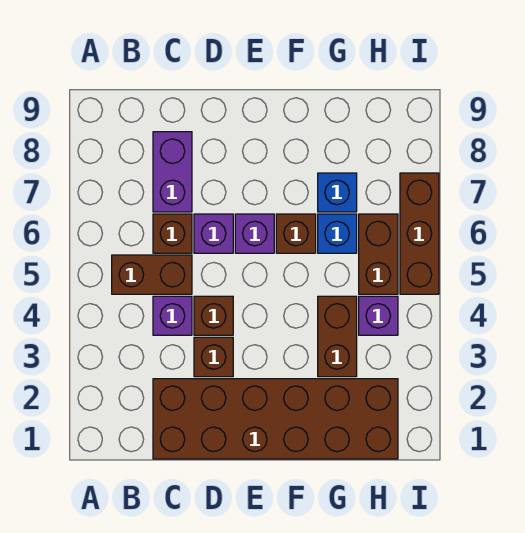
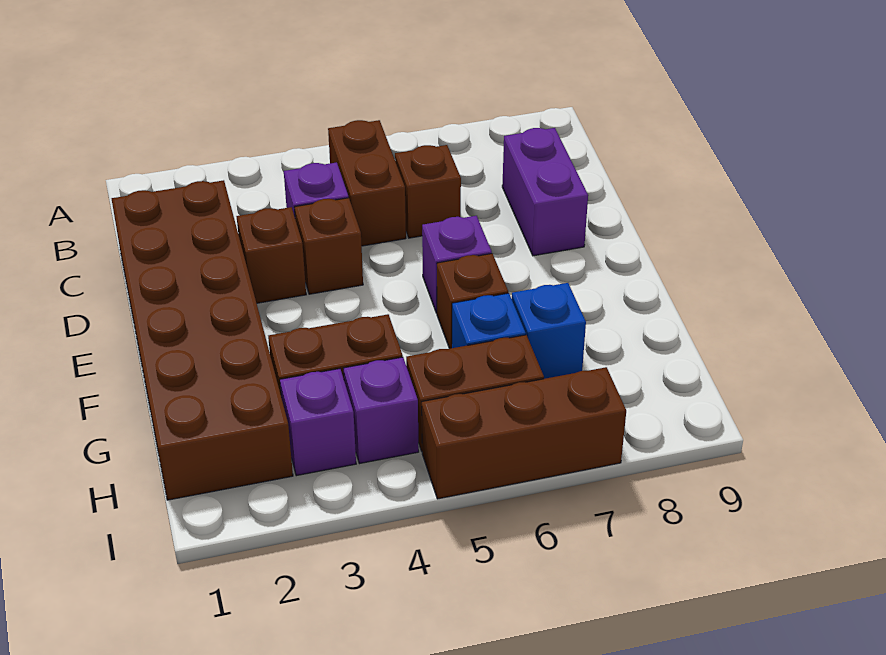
purple 1x2 brick [153,132,192,212] -> purple 1x2 brick turned to [502,128,588,256]
purple 1x1 brick [194,214,233,253] -> purple 1x1 brick moved to [280,369,356,476]

